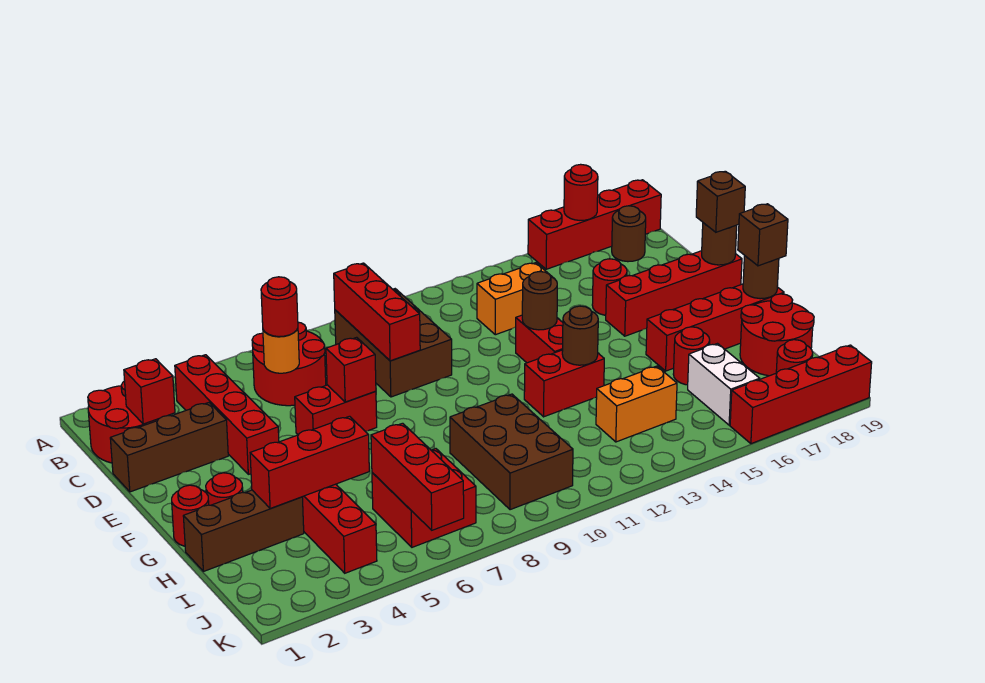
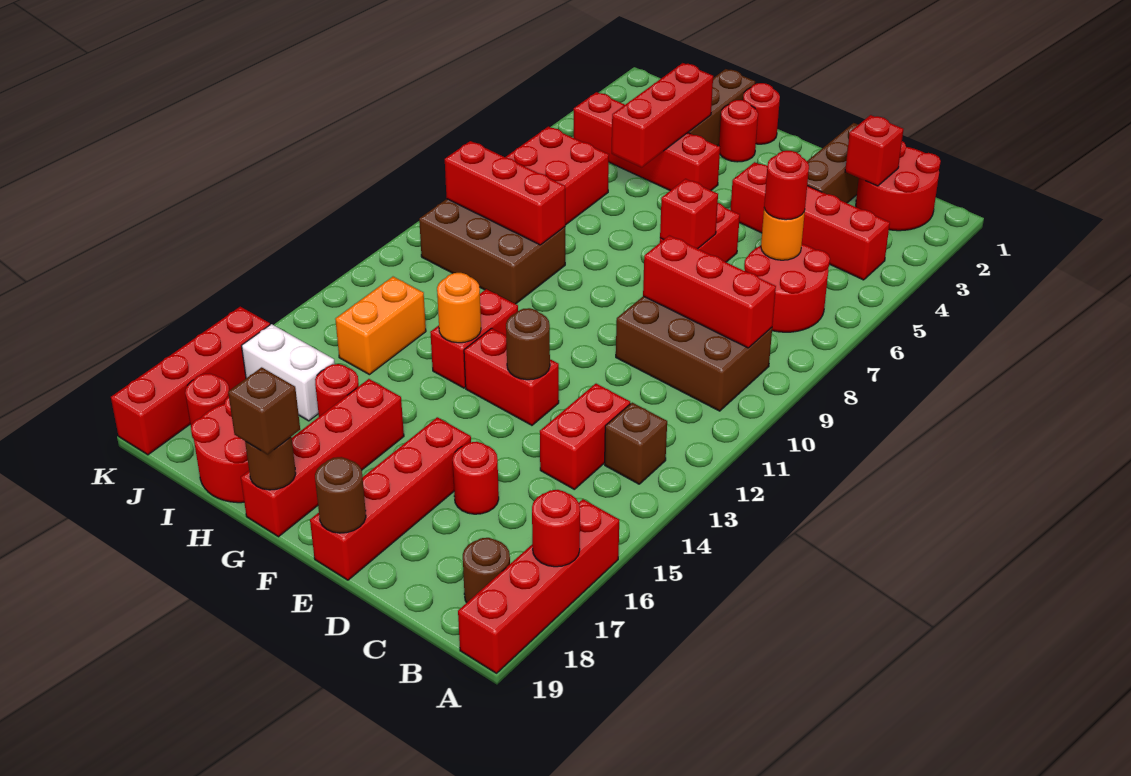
orange 1x2 brick [477,263,553,335] -> red 1x2 brick [540,384,630,489]
brown 1x1 brick [696,171,745,232] -> brown 1x1 brick moved to [605,403,667,484]
brown 1x1 round brick [562,306,598,365] -> orange 1x1 round brick [437,273,481,343]
red 1x3 brick [371,423,464,530] -> red 1x3 brick moved to [445,141,565,245]

